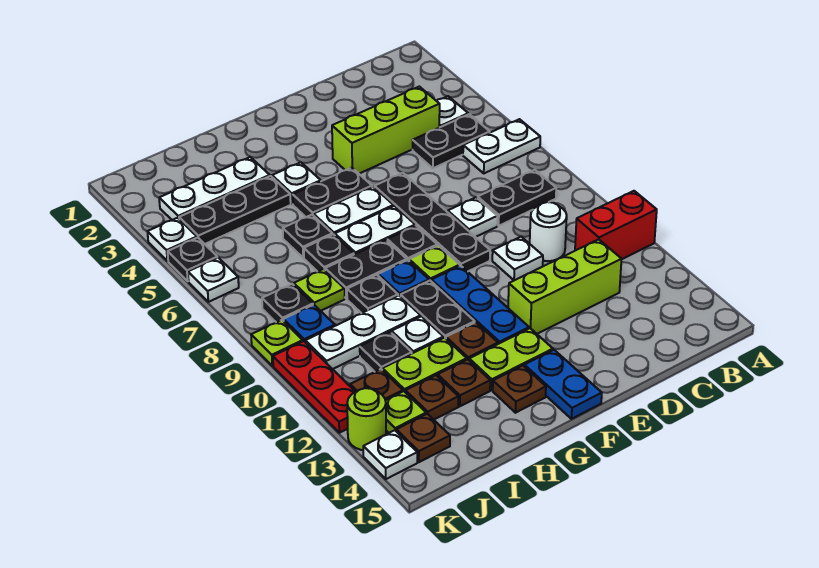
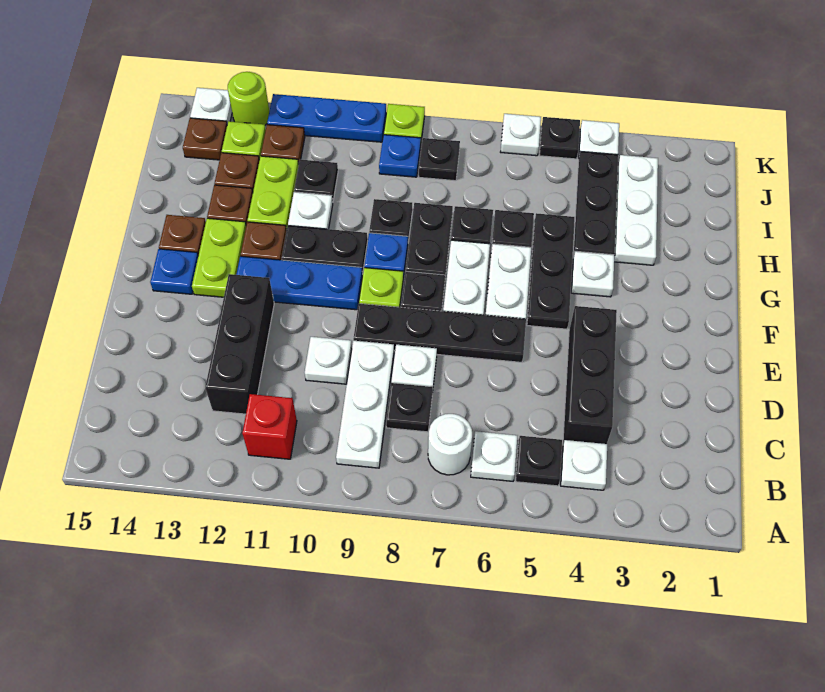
white 1x2 plate [463,119,540,173] -> white 1x1 plate [471,431,517,481]
red 1x2 brick [575,191,657,259] -> red 1x1 brick [242,394,297,459]
black 1x2 plate [413,114,490,168] -> black 1x1 plate [516,436,562,486]
black 1x2 plate [478,170,556,226] -> black 1x1 plate [386,383,433,432]
lime 1x3 brick [332,87,440,174] -> black 1x3 brick [563,306,617,444]
white 1x1 round brick [530,202,567,261] -> white 1x1 round brick moved to [428,414,472,475]
lime 1x3 brick [508,239,622,334] -> black 1x3 brick [205,274,274,414]
black 1x2 plate [293,168,372,217] -> black 1x3 plate [527,213,575,329]
blue 1x2 plate [524,350,602,419] -> blue 1x1 plate [150,249,198,294]
white 1x3 plate [305,296,421,369] -> white 1x3 plate moved to [336,341,394,468]
lime 1x1 plate [294,269,345,311] -> none
red 1x3 plate [273,341,355,433] -> blue 1x3 plate [267,94,386,142]

